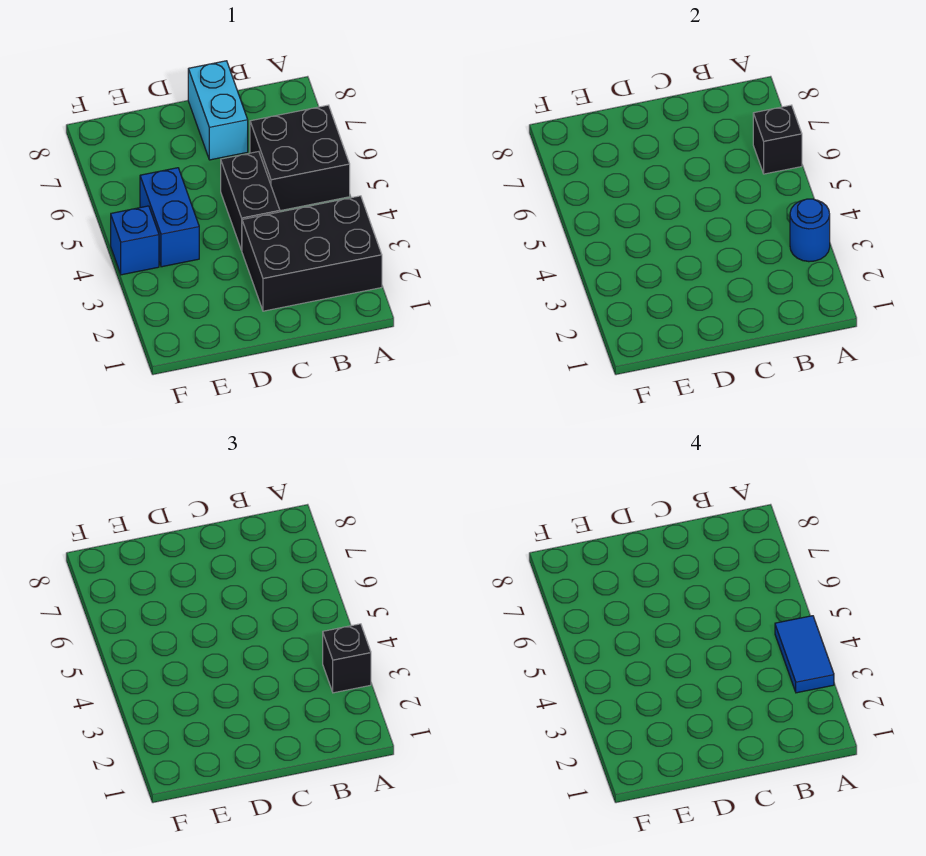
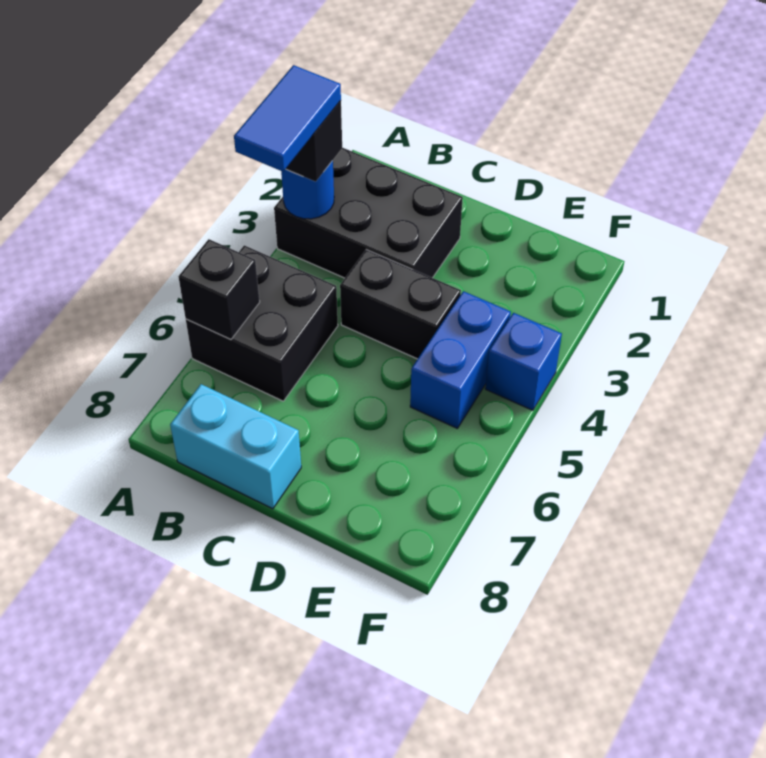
black 1x2 brick [221,152,280,250] -> black 1x2 brick turned to [340,250,461,359]
cyan 1x2 brick [188,61,248,160] -> cyan 1x2 brick turned to [170,384,301,509]

